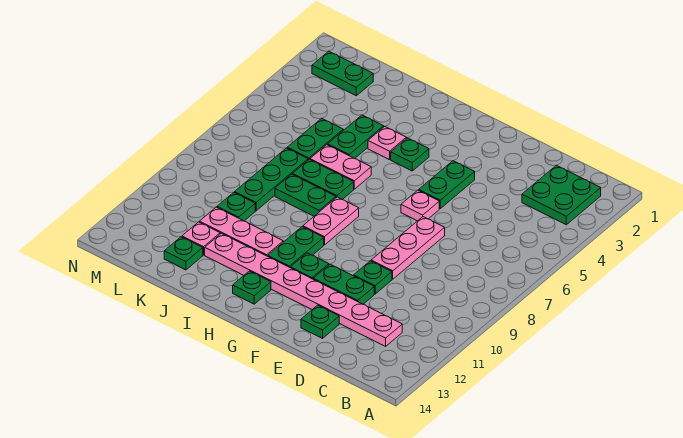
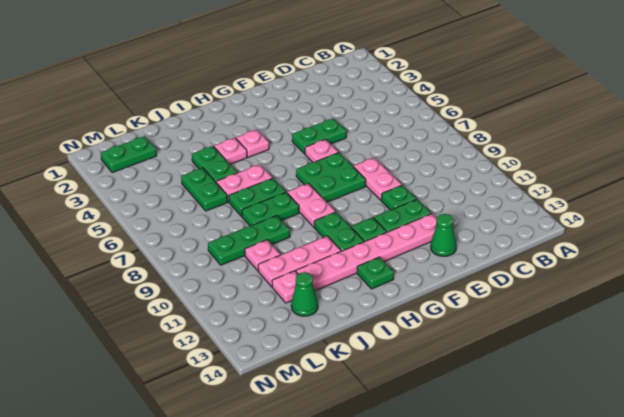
green 2x2 plate [522,165,601,225] -> green 2x2 plate moved to [296,152,366,202]
pink 1x8 plate [205,233,402,346] -> pink 1x6 plate [296,214,437,291]
pink 1x3 plate [371,217,445,279] -> pink 1x2 plate [354,158,402,200]
green 1x1 plate [301,305,339,338] -> green 1x1 cone [431,214,457,256]
green 1x2 plate [419,161,475,208] -> green 1x2 plate turned to [292,118,346,154]
green 1x1 plate [391,138,429,171] -> pink 1x1 plate [236,130,269,157]
green 1x3 plate [235,148,308,211] -> green 1x3 plate turned to [208,216,290,265]
green 1x1 plate [217,192,255,221] -> pink 1x1 plate [245,240,280,271]
green 1x1 plate [164,237,203,270] -> green 1x1 cone [291,272,318,316]

